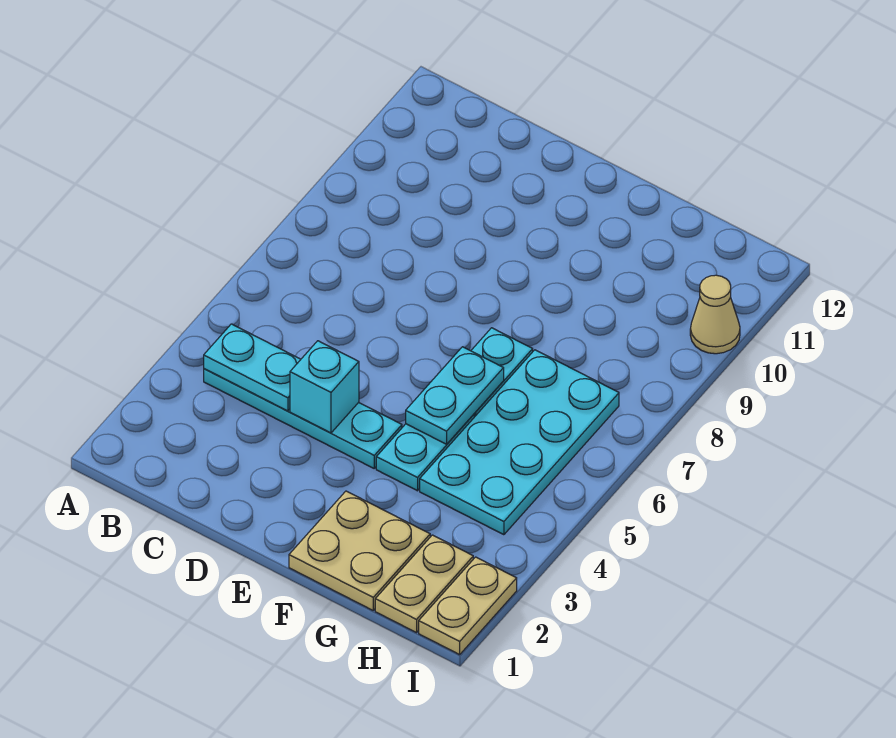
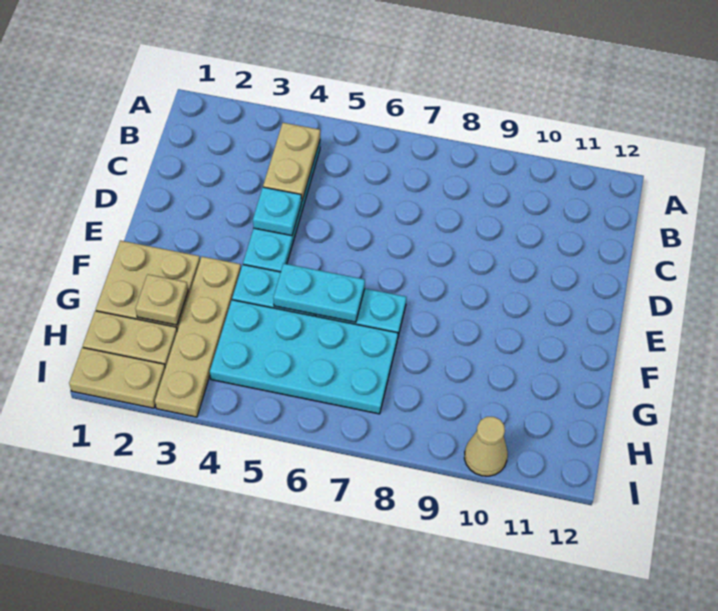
cyan 1x2 plate [204,324,301,411] -> tan 1x2 plate [263,123,320,202]
cyan 1x1 brick [290,341,359,433] -> cyan 1x1 plate [253,187,301,236]
none -> tan 1x4 plate [155,257,241,417]
none -> tan 1x1 plate [136,274,188,325]

